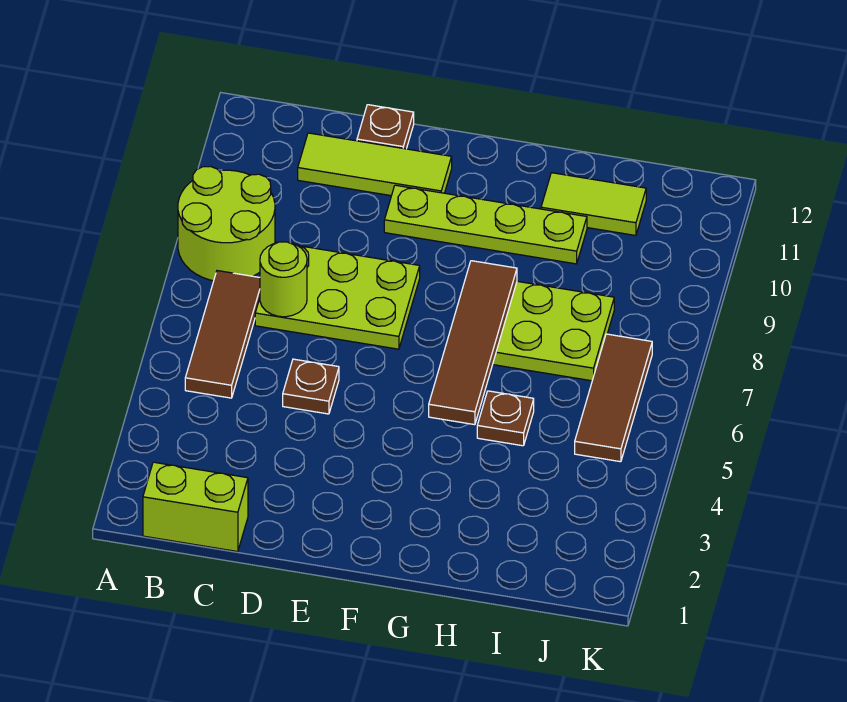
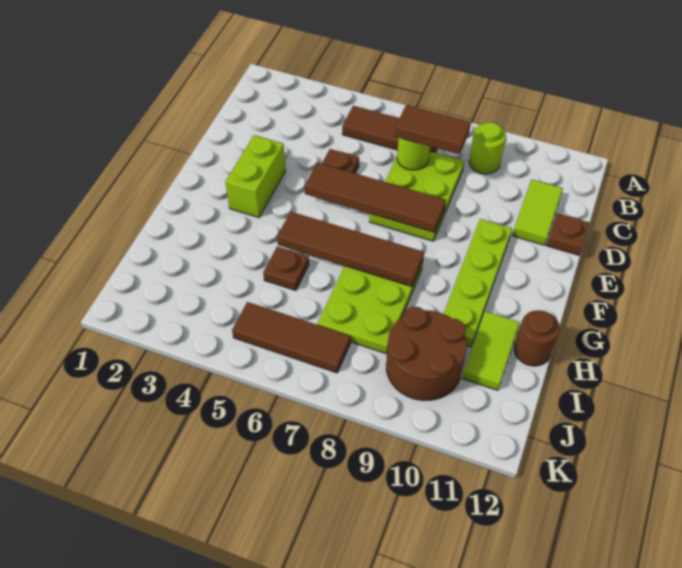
lime 2x2 round brick [178,166,275,281] -> lime 1x1 round brick [469,122,506,174]
lime 1x2 brick [143,462,248,552] -> lime 1x2 brick moved to [225,135,286,217]
none -> brown 1x2 tile [395,105,471,154]
lime 1x3 tile [298,133,452,196] -> lime 1x2 tile [512,179,563,245]
none -> brown 1x4 tile [305,163,446,233]
none -> brown 1x1 round brick [514,310,560,366]
none -> brown 2x2 round brick [386,307,467,401]

